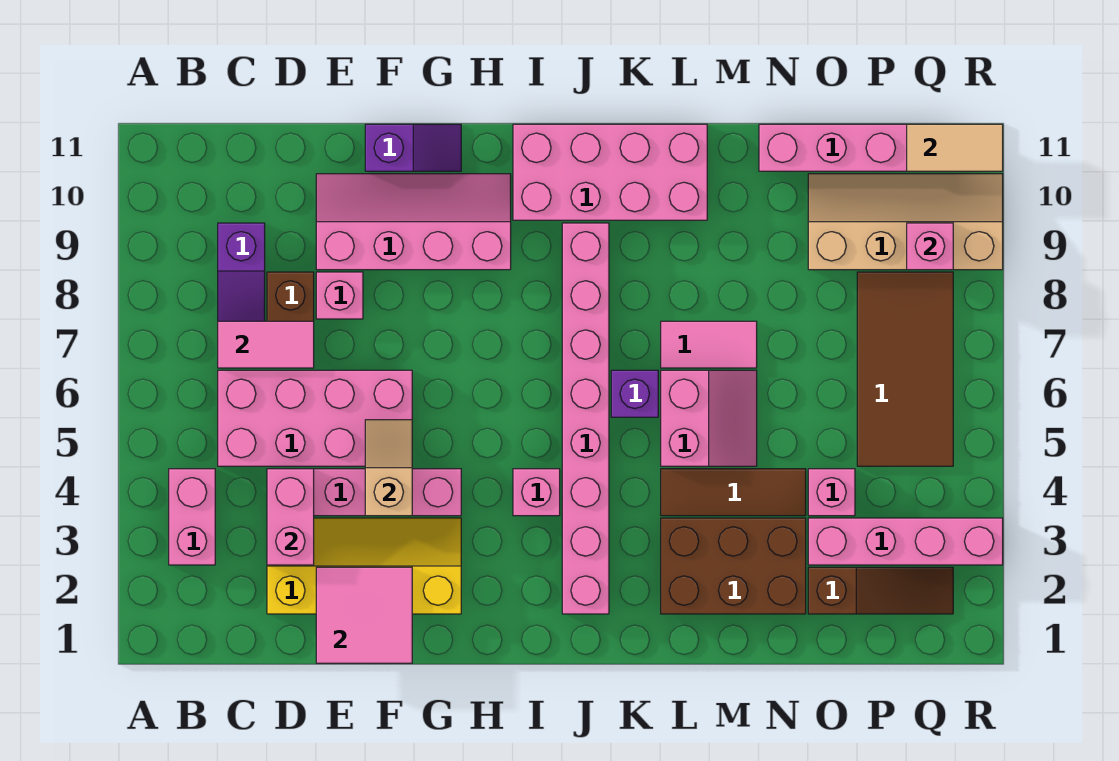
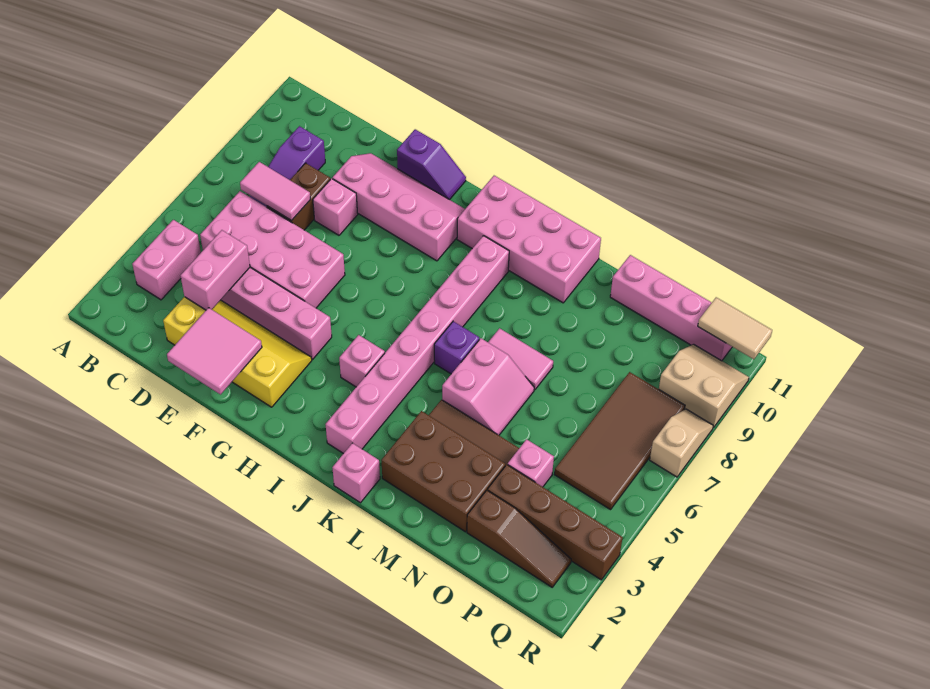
tan 1x2 slope [365,420,412,516] -> tan 1x2 slope moved to [650,409,713,477]
pink 1x4 brick [808,518,1003,565] -> brown 1x4 brick [488,465,623,580]
tan 2x4 slope [808,174,1003,270] -> tan 2x2 slope [659,344,749,428]
pink 1x1 brick [907,223,953,270] -> pink 1x1 brick moved to [332,443,380,503]

